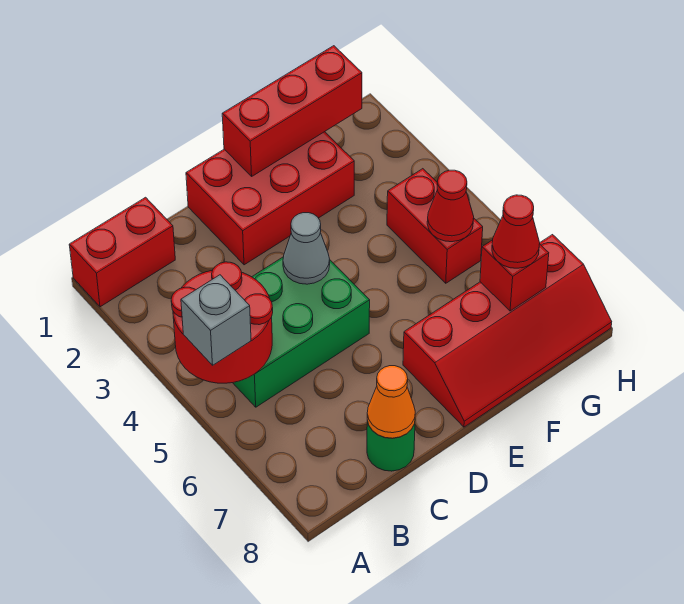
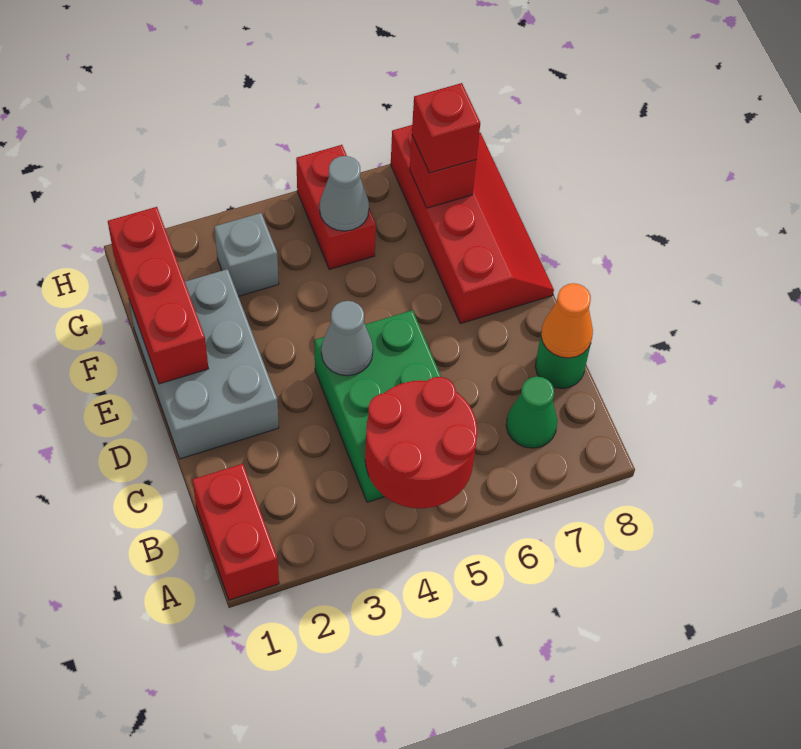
grey 1x1 brick [181,275,251,365] -> grey 1x1 brick moved to [214,213,279,296]
none -> green 1x1 cone [506,376,557,448]
red 2x3 brick [186,132,354,265] -> grey 2x3 brick [129,269,279,459]
red 1x2 brick [387,169,483,283] -> red 1x2 brick turned to [296,145,376,270]
red 1x1 cone [427,170,474,242] -> grey 1x1 cone [320,156,369,231]
red 1x1 cone [492,195,540,268] -> red 1x1 brick [412,83,480,173]

